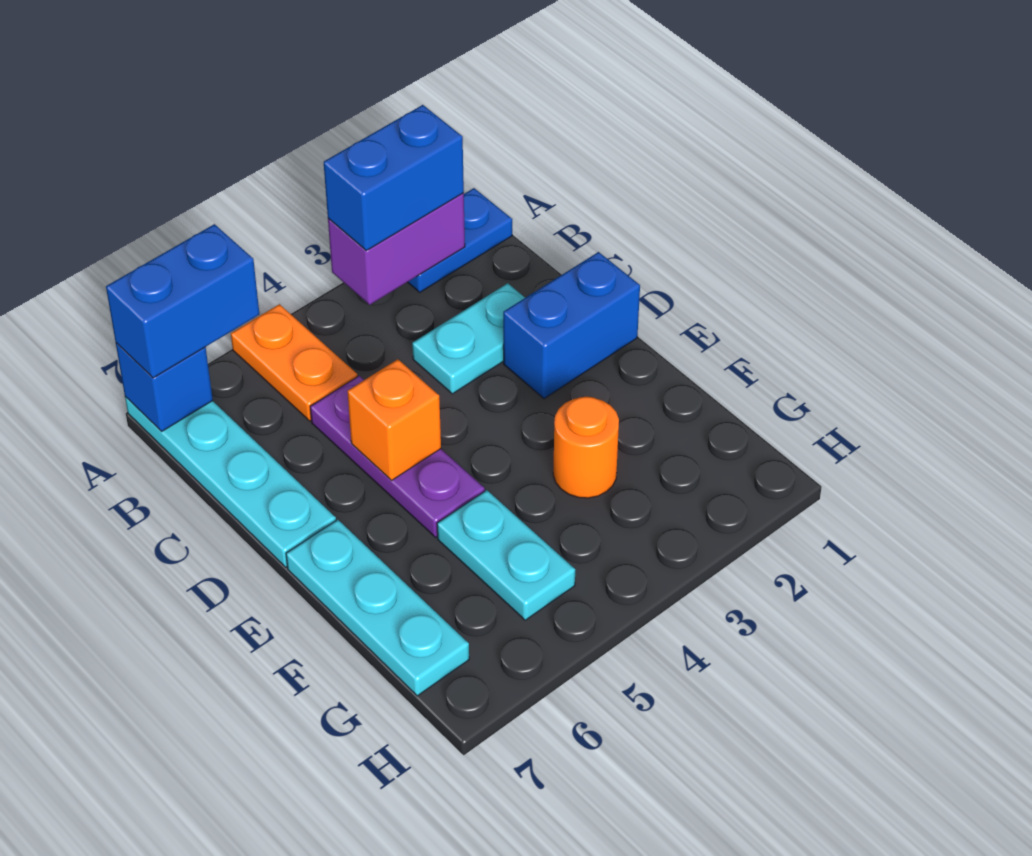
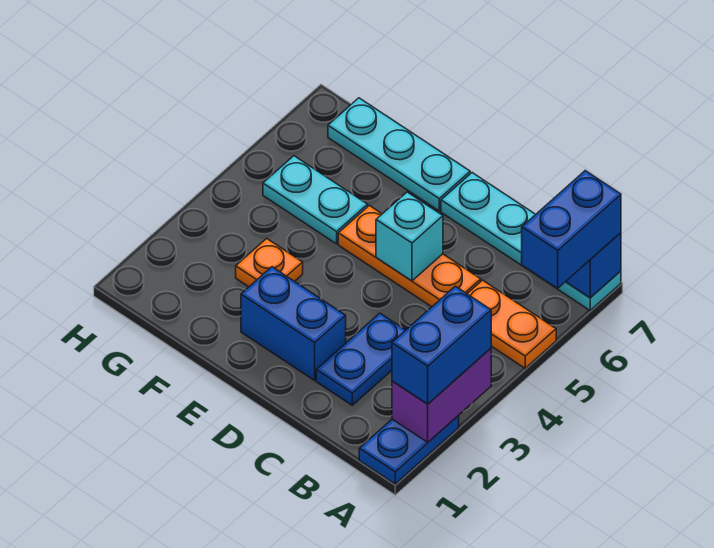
cyan 1x2 plate [412,283,525,394] -> blue 1x2 plate [316,313,405,405]
purple 1x3 plate [310,376,485,537] -> orange 1x3 plate [338,206,481,307]
blue 1x2 brick [503,252,640,399] -> blue 1x2 brick turned to [241,267,346,380]
orange 1x1 brick [347,359,441,481] -> cyan 1x1 brick [376,192,443,281]
orange 1x1 round brick [553,397,619,498] -> orange 1x1 plate [236,238,303,287]

